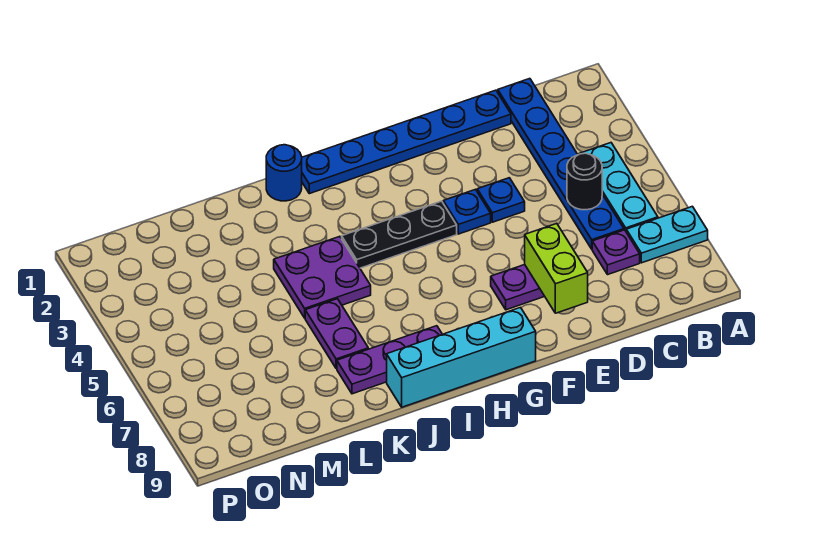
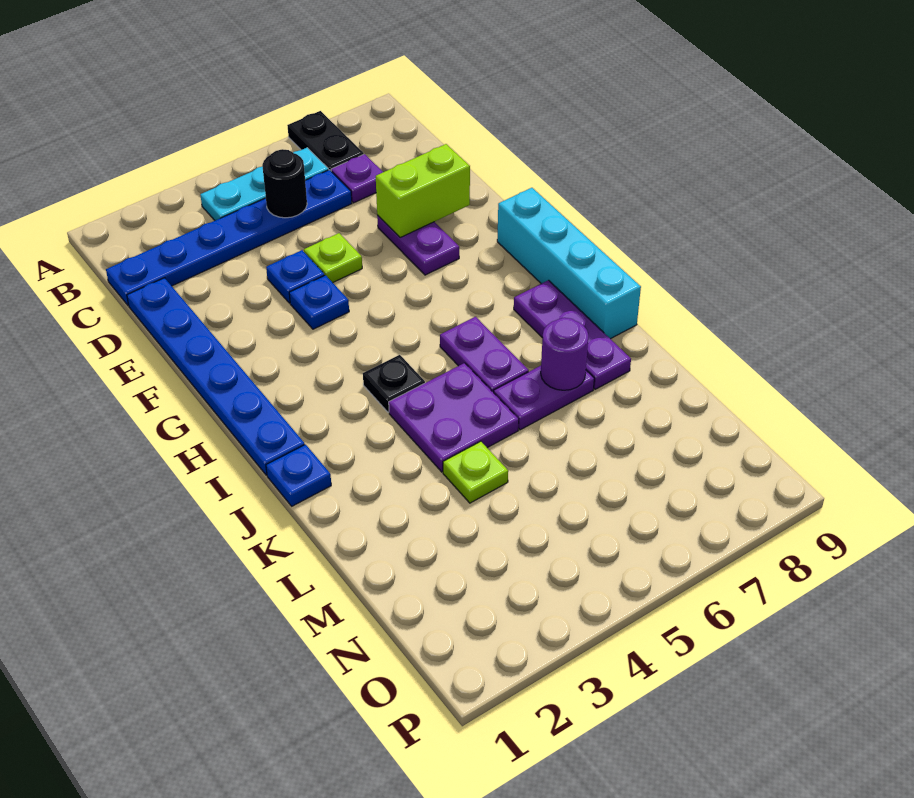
cyan 1x2 plate [626,206,708,263] -> black 1x2 plate [287,111,364,171]
none -> lime 1x1 plate [304,233,362,283]
black 1x3 plate [342,201,457,268] -> black 1x1 plate [363,355,425,412]
none -> purple 1x2 plate [440,317,529,393]
blue 1x1 round brick [266,145,302,201] -> blue 1x1 plate [266,445,331,506]
none -> purple 1x1 round brick [541,318,588,390]
none -> lime 1x1 plate [443,441,508,503]

